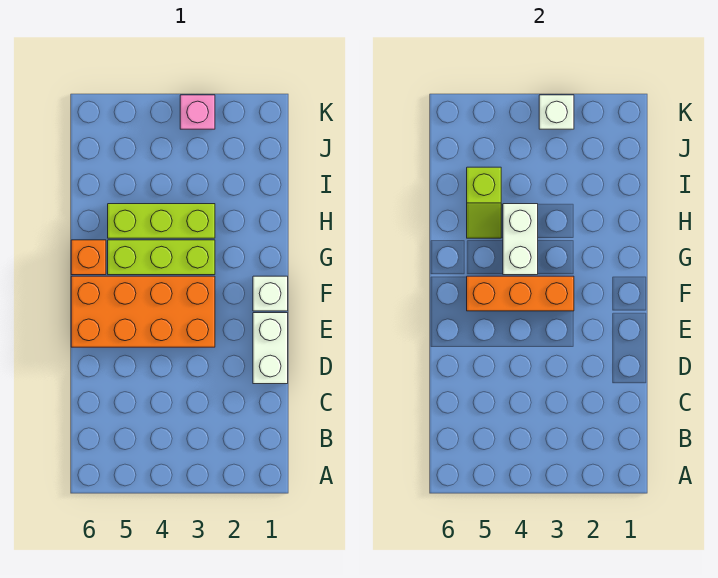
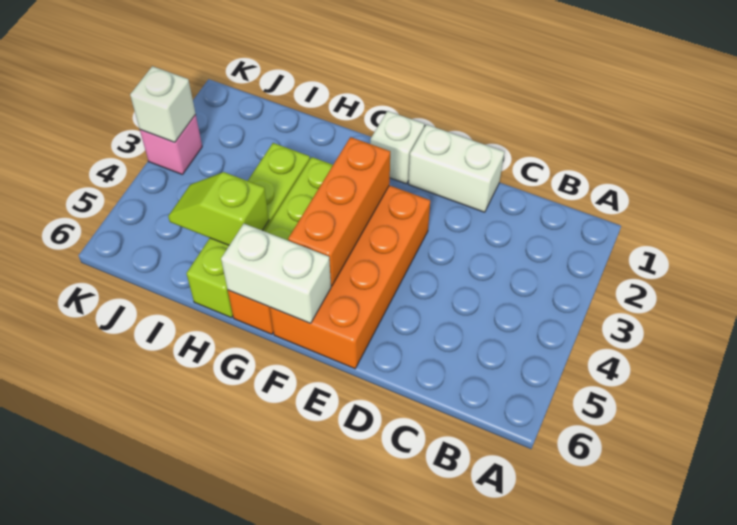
white 1x2 brick [503,204,538,275] -> white 1x2 brick moved to [221,224,331,323]
lime 1x3 brick [108,204,215,238] -> lime 1x4 brick [186,143,310,318]
lime 1x2 slope [467,167,501,238] -> lime 1x2 slope turned to [168,172,269,245]

